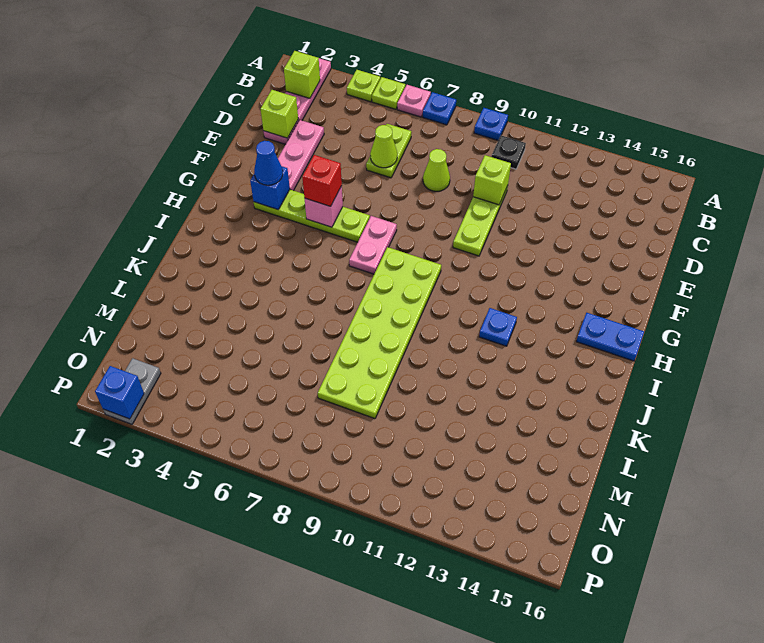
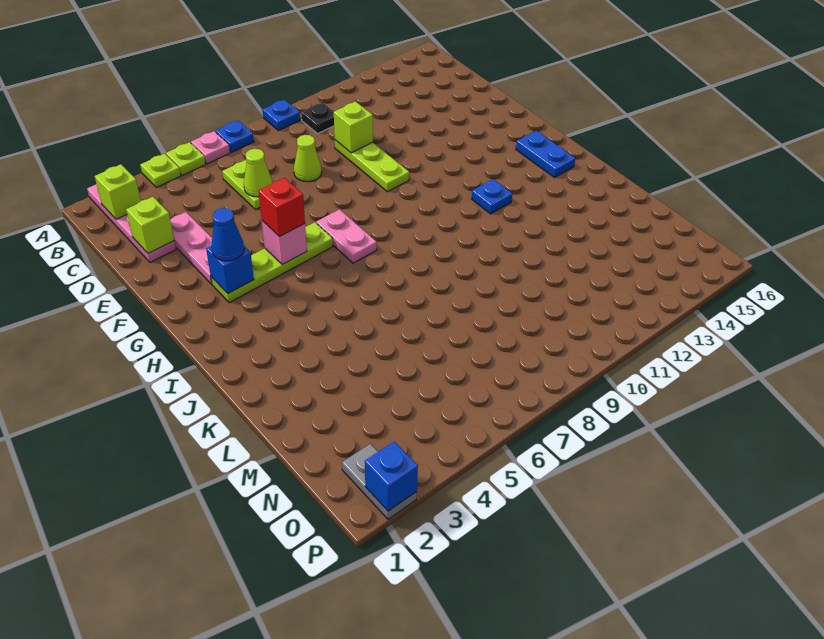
lime 2x6 plate [318,247,441,419] -> none
blue 1x2 plate [576,313,644,361] -> blue 1x2 plate turned to [516,131,575,177]

